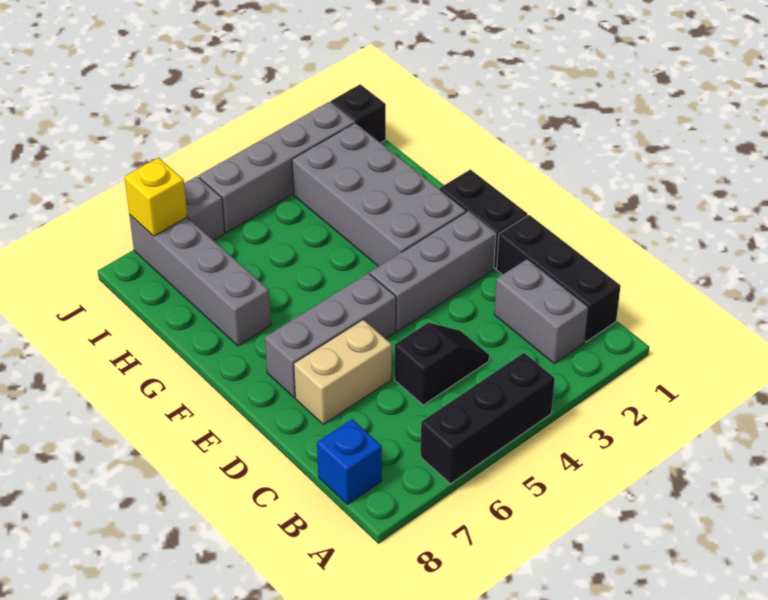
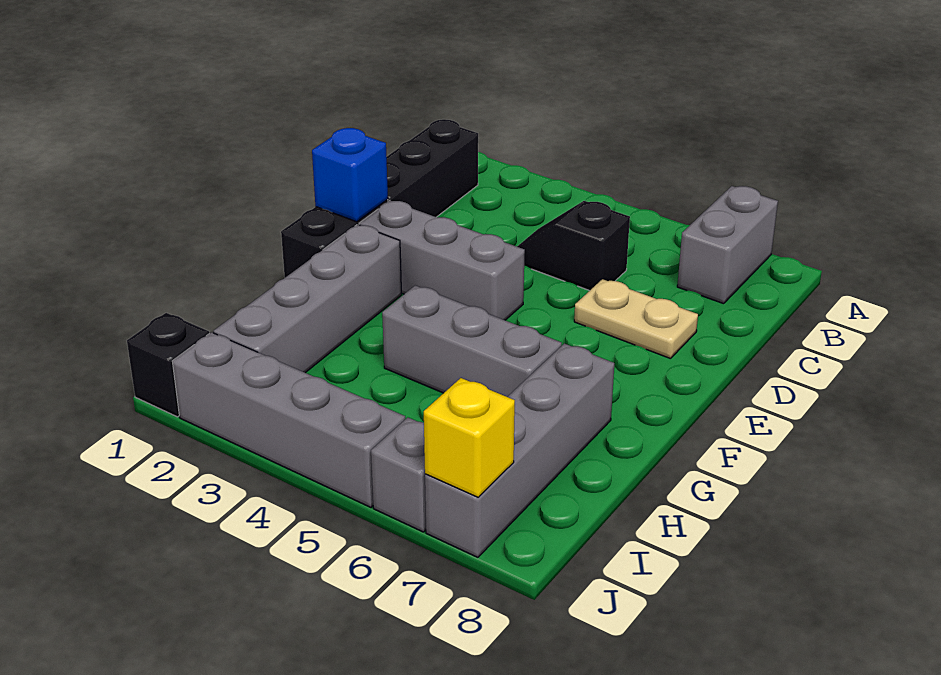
black 1x3 brick [421,353,555,484] -> none
grey 1x2 brick [494,259,589,364] -> grey 1x2 brick moved to [677,186,778,304]
blue 1x1 brick [317,419,382,504] -> blue 1x1 brick moved to [312,128,388,222]
tan 1x2 brick [294,320,392,424] -> tan 1x2 plate [574,279,698,359]
grey 1x3 brick [265,273,396,398] -> grey 1x3 brick moved to [382,286,562,397]
grey 2x4 brick [292,123,466,266] -> grey 1x4 brick [213,225,402,373]

